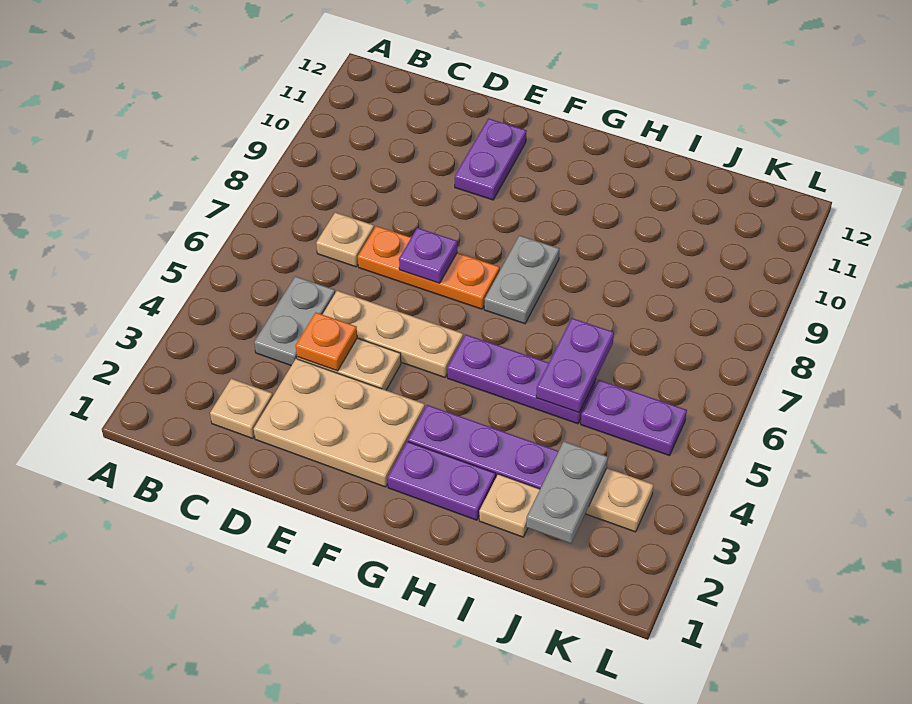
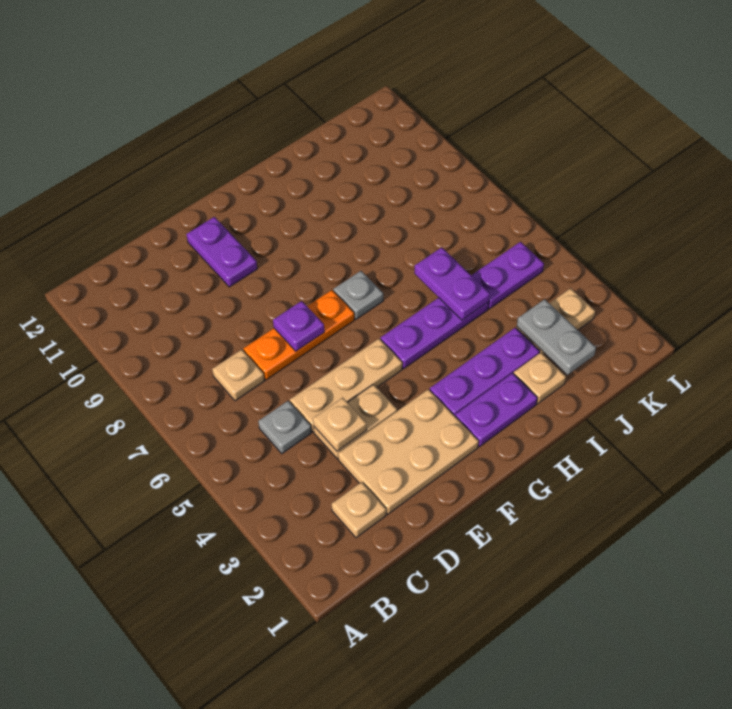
grey 1x2 plate [254,276,335,366] -> grey 1x1 plate [258,401,311,454]
orange 1x1 plate [296,313,357,371] -> tan 1x1 plate [313,398,367,451]
grey 1x2 plate [484,235,559,324] -> grey 1x1 plate [333,271,383,319]

